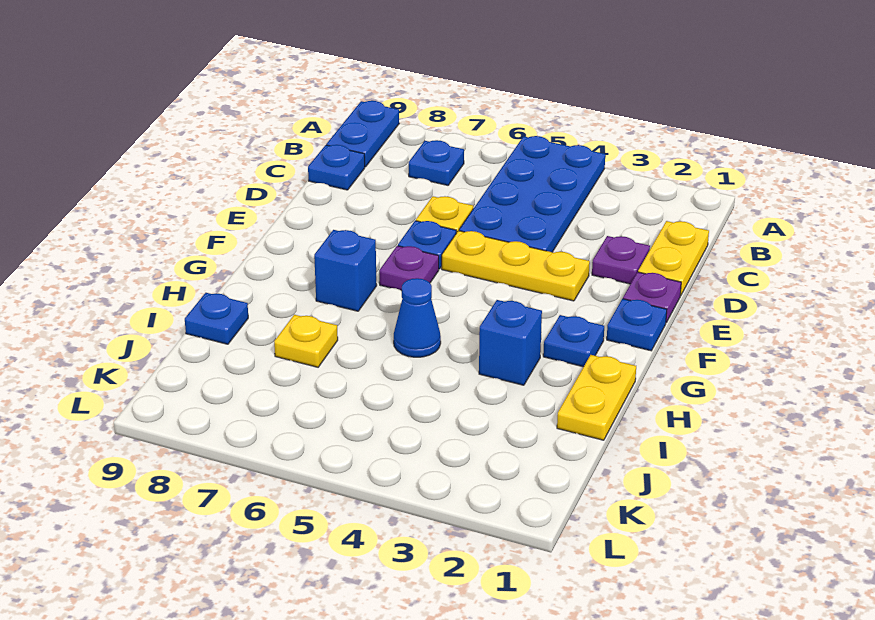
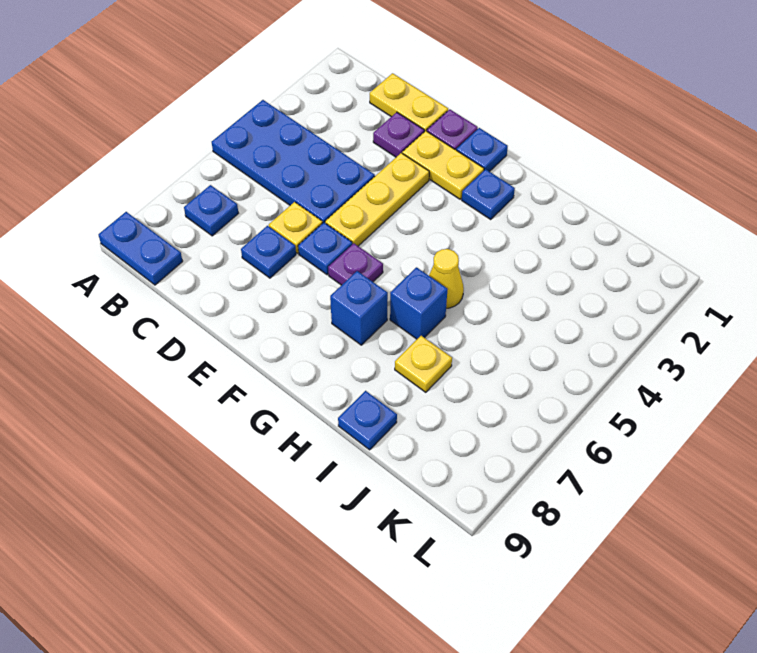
blue 1x1 plate [308,145,365,190] -> blue 1x1 plate moved to [241,226,296,278]
yellow 1x2 plate [557,355,636,440] -> yellow 1x2 plate moved to [402,131,484,199]
blue 1x1 brick [479,300,542,385] -> blue 1x1 brick moved to [390,267,448,339]
blue 1x1 cone [394,278,441,357] -> yellow 1x1 cone [429,249,464,308]

